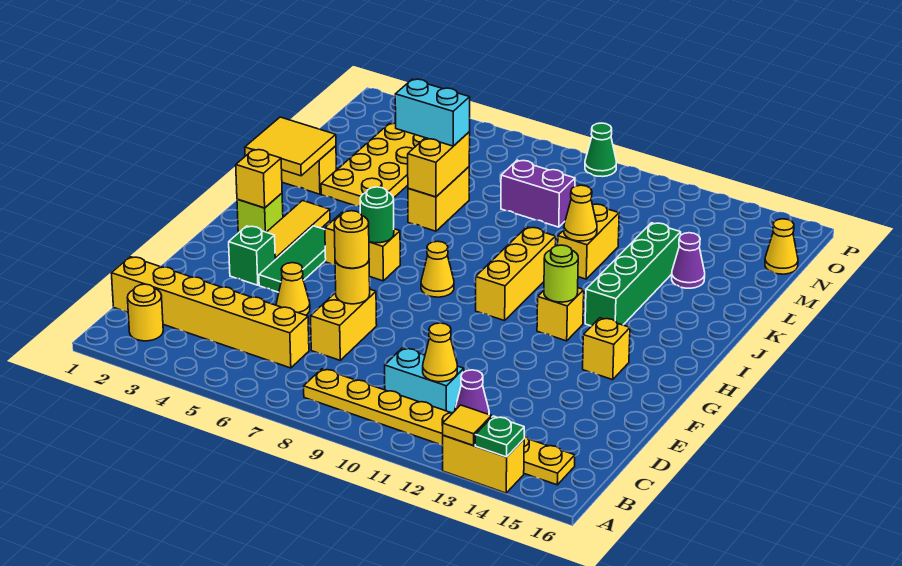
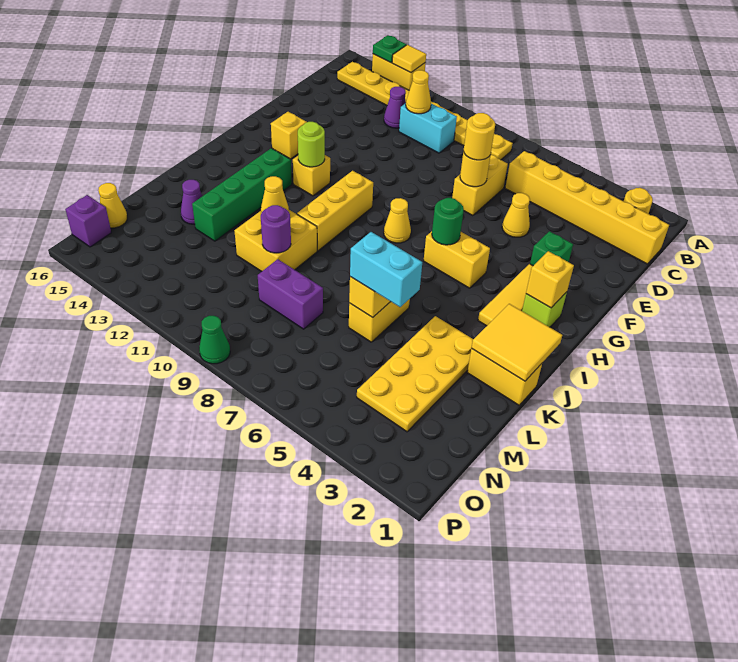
green 1x3 tile [259,226,326,292] -> none
yellow 1x2 brick [558,204,619,279] -> yellow 2x2 brick [235,210,317,271]
none -> purple 1x1 round brick [261,205,291,253]
none -> purple 1x1 brick [65,195,111,247]

